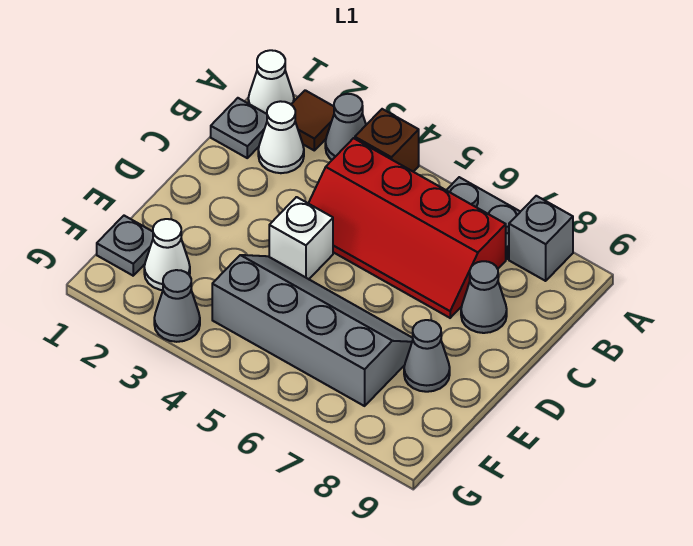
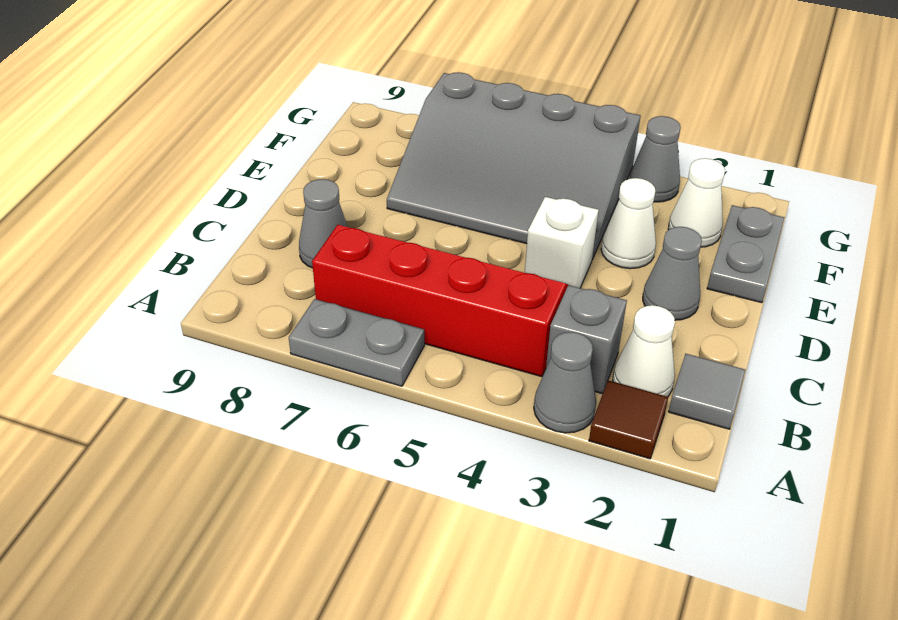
white 1x1 cone [248,50,294,114] -> white 1x1 cone moved to [601,178,656,269]
brown 1x1 brick [355,109,419,172] -> none
grey 1x1 brick [509,196,573,281] -> grey 1x1 brick moved to [546,285,627,394]
grey 1x1 plate [211,98,267,158] -> grey 1x1 tile [669,354,745,429]
grey 2x4 slope [212,255,413,406] -> grey 3x4 slope [387,72,640,260]
grey 1x1 cone [404,320,450,392] -> grey 1x1 cone moved to [643,227,702,320]
grey 1x1 plate [97,216,153,276] -> grey 1x2 plate [707,205,784,303]

